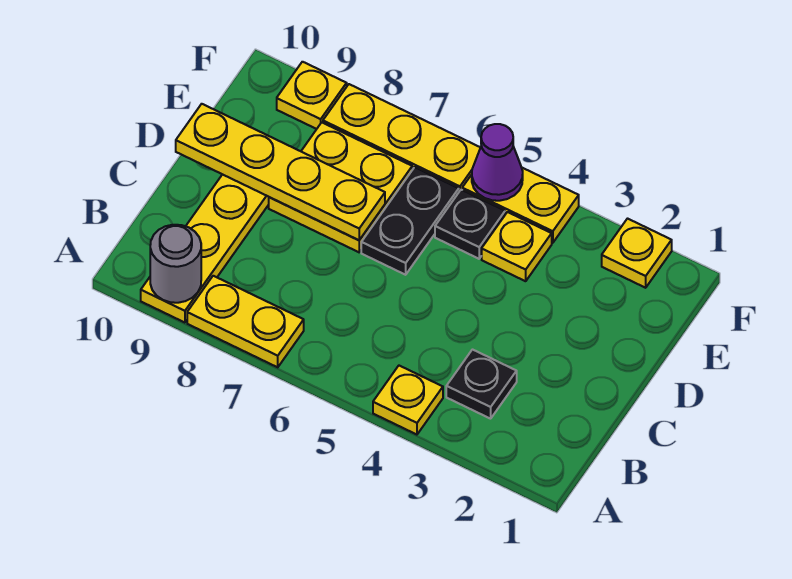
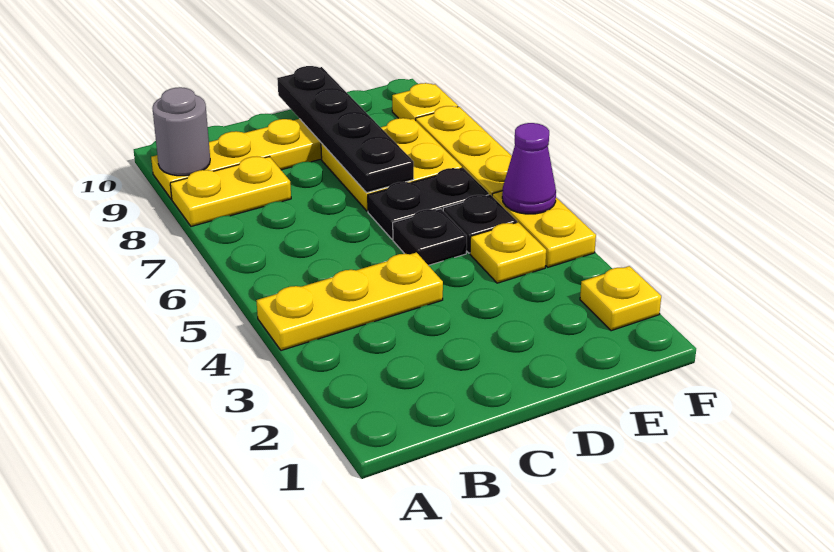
yellow 1x1 plate [373,366,443,435] -> yellow 1x3 plate [256,252,443,351]
yellow 1x2 plate [187,276,304,367] -> yellow 1x2 plate turned to [170,157,291,226]
black 1x1 plate [446,350,517,419] -> black 1x1 plate moved to [393,209,467,265]
yellow 1x4 plate [176,104,385,240] -> black 1x4 plate [277,66,414,193]

